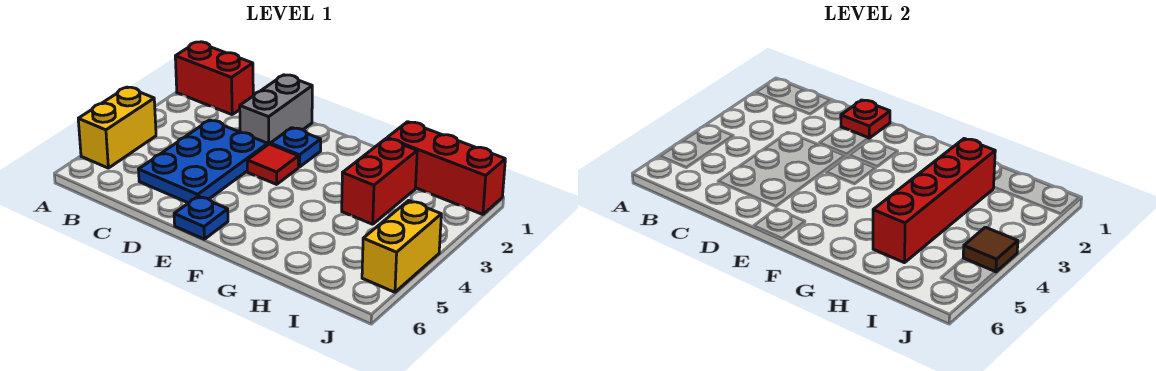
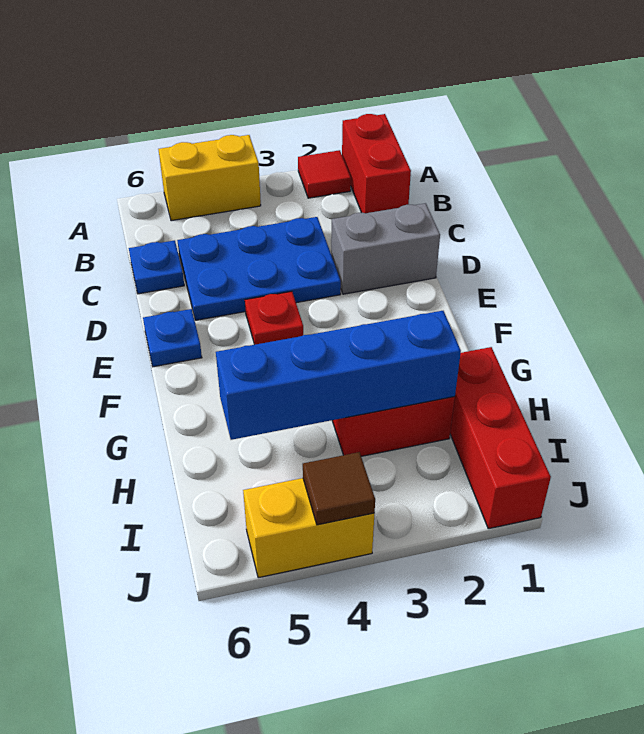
red 1x1 plate [841,100,890,138] -> red 1x1 plate moved to [245,291,303,345]
blue 1x1 plate [270,128,321,167] -> blue 1x1 plate moved to [129,240,184,294]
red 1x1 tile [247,144,298,184] -> red 1x1 tile moved to [298,150,351,198]
red 1x4 brick [873,139,995,263] -> blue 1x4 brick [216,311,461,440]

